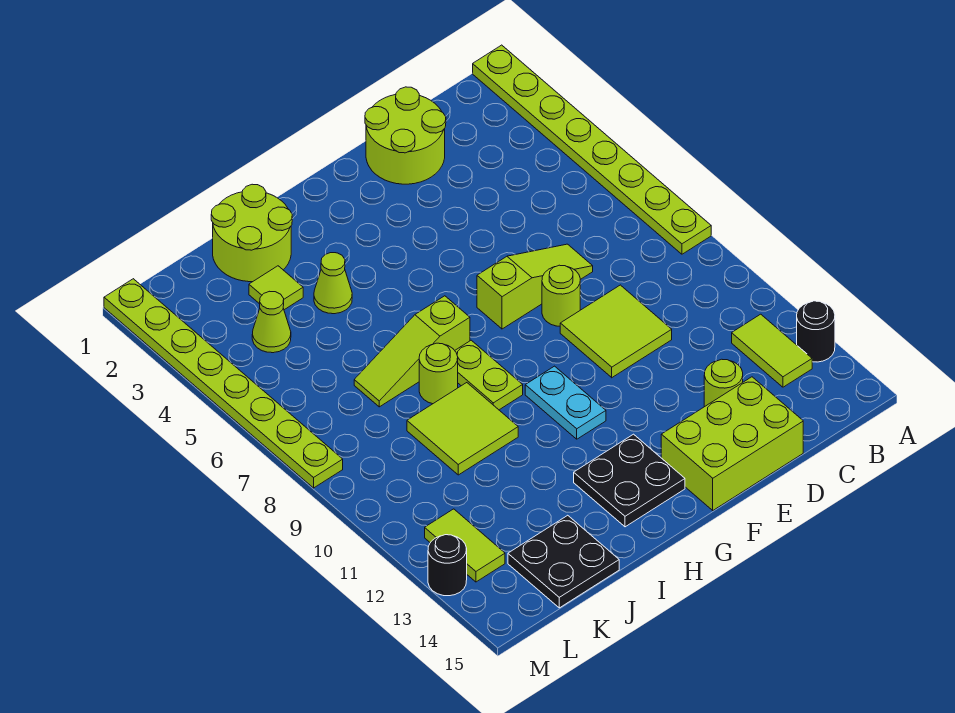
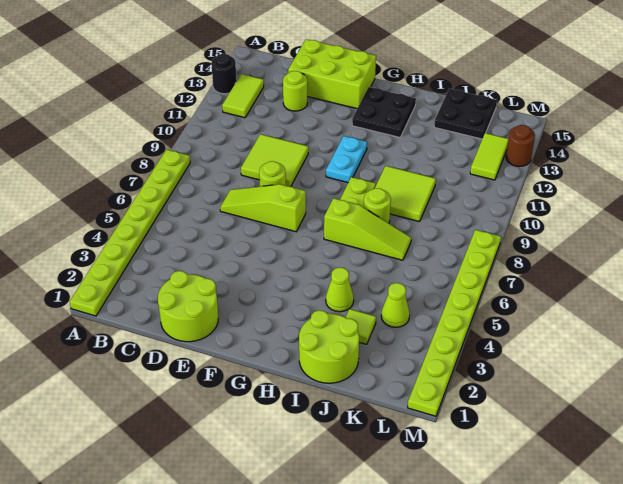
black 1x1 round brick [428,535,467,596] -> brown 1x1 round brick [506,125,535,167]

